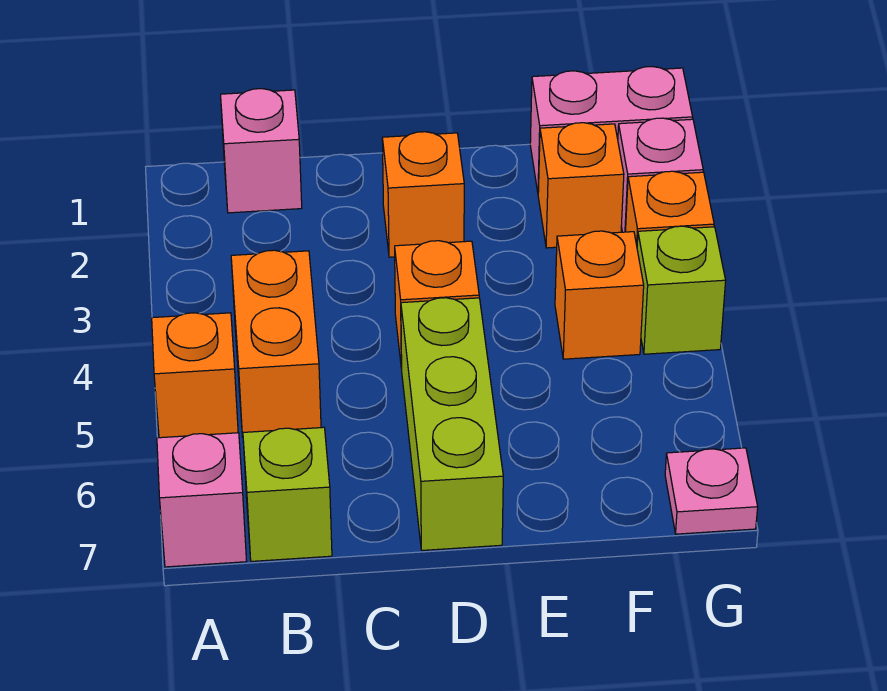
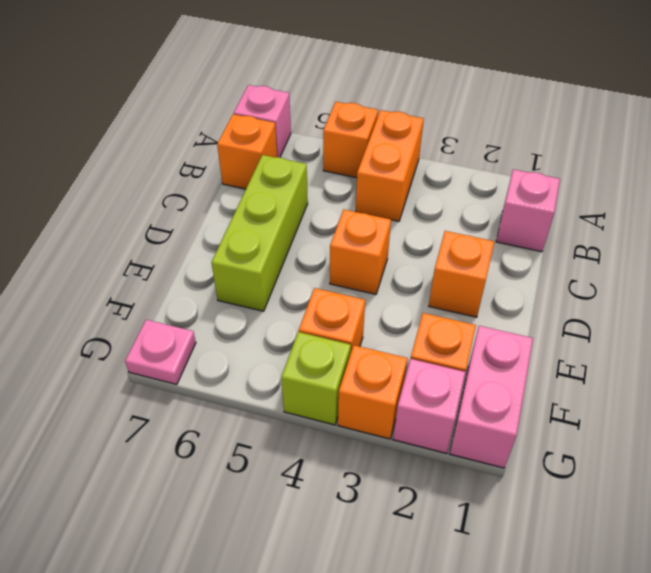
orange 1x2 brick [231,250,321,438] -> orange 1x2 brick turned to [356,110,424,221]
lime 1x1 brick [243,427,332,561] -> orange 1x1 brick [217,114,277,189]
lime 1x3 brick [401,298,503,550] -> lime 1x3 brick turned to [211,155,308,311]

